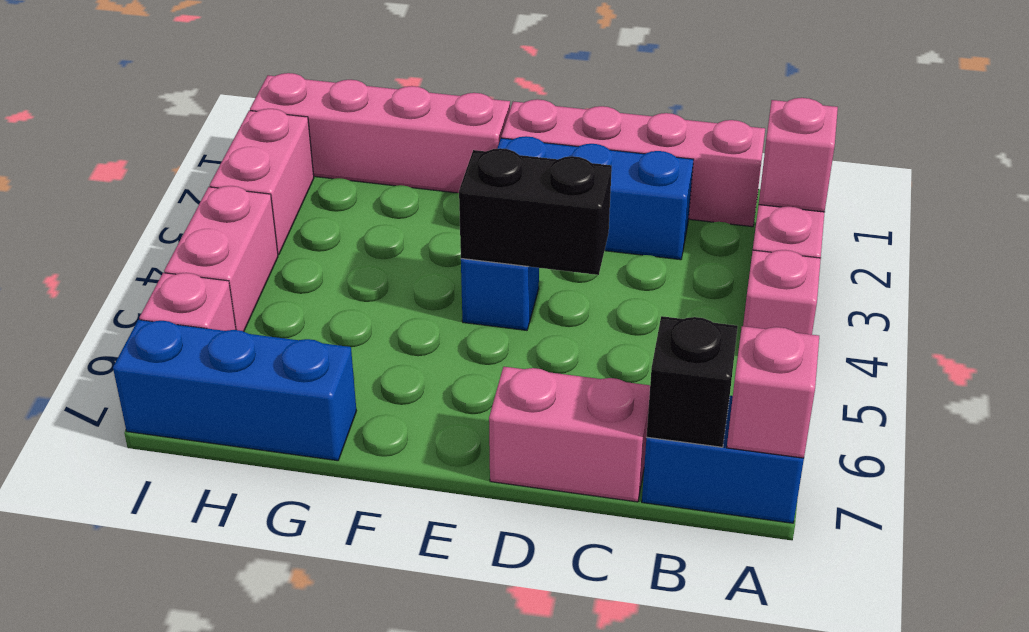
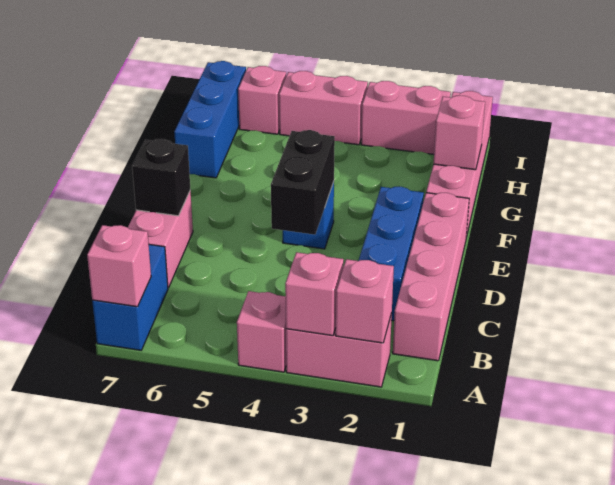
none -> pink 1x1 brick [285,252,344,336]
black 1x1 brick [647,316,738,447] -> black 1x1 brick moved to [132,139,190,216]
none -> pink 1x1 brick [433,96,485,170]

